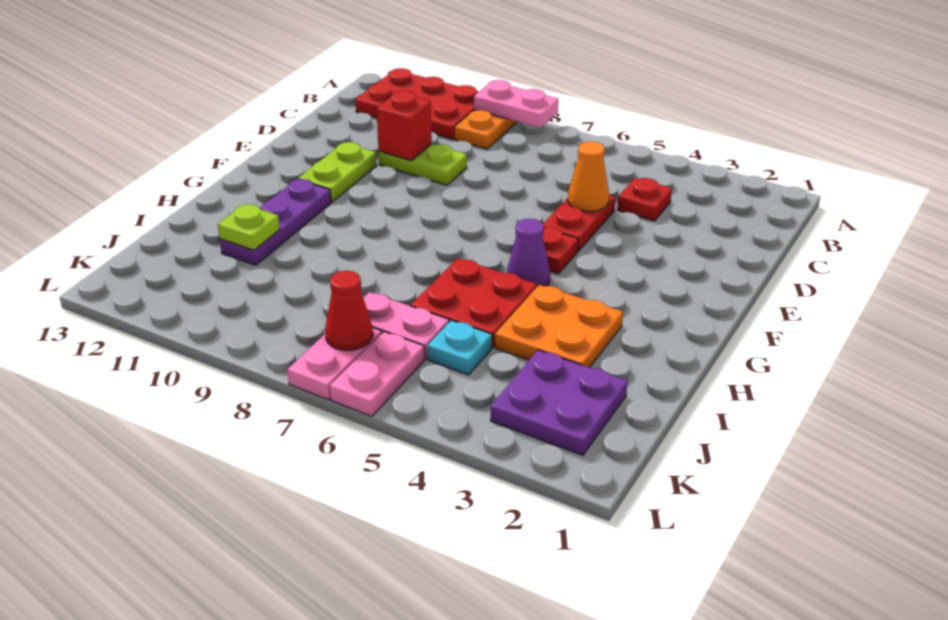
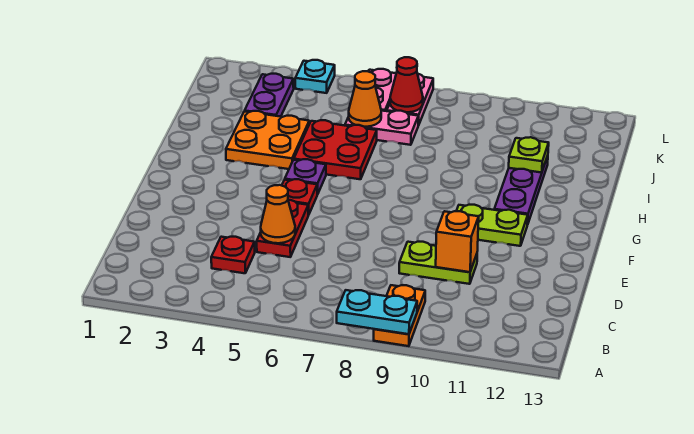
pink 1x2 plate [474,80,558,128] -> cyan 1x2 plate [337,290,417,334]
red 2x3 plate [355,68,478,139] -> none
red 1x1 brick [376,91,432,161] -> orange 1x1 brick [436,211,479,272]
lime 1x2 plate [298,142,377,202] -> lime 1x2 plate turned to [457,205,528,246]
purple 1x1 cone [507,219,550,286] -> purple 1x1 plate [285,159,326,194]
purple 2x2 plate [491,350,628,455] -> purple 1x2 plate [245,74,294,117]
cyan 1x1 plate [427,320,492,375] -> cyan 1x1 plate moved to [295,60,335,93]
none -> orange 1x1 cone [349,71,381,127]

